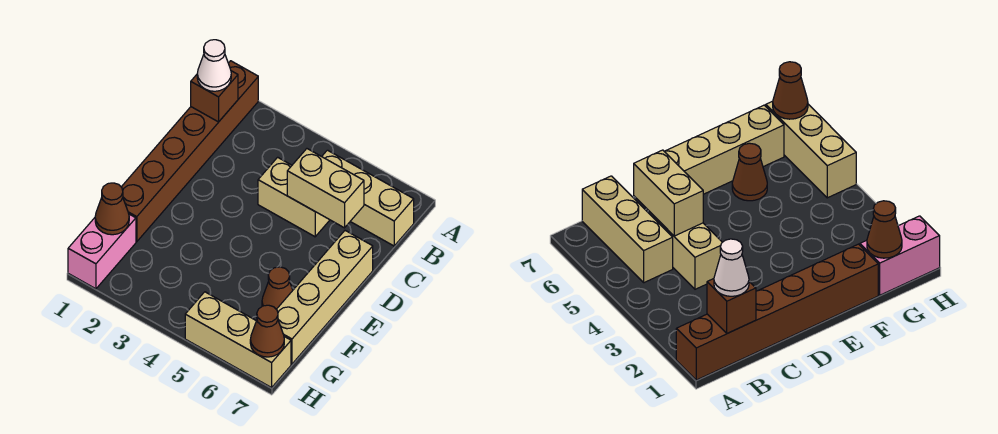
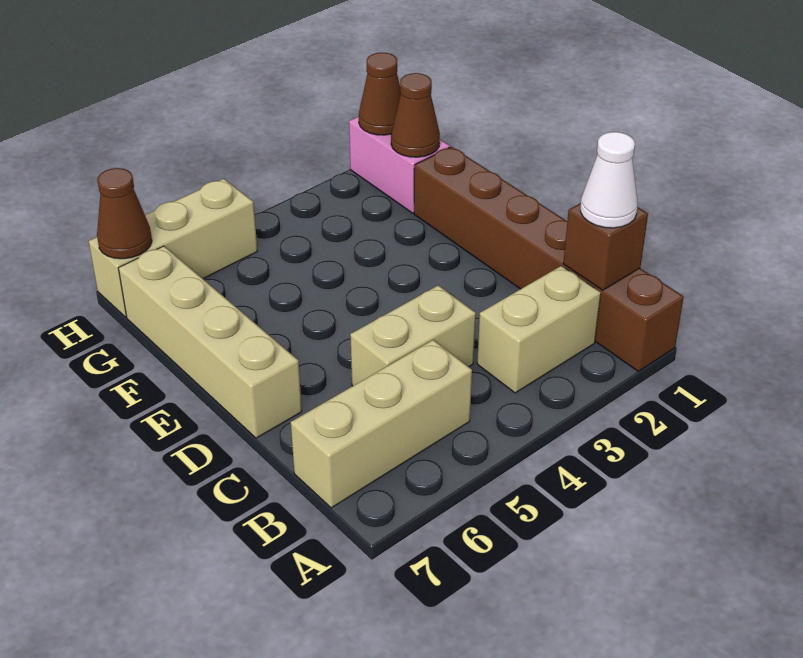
tan 1x2 brick [287,149,364,228] -> tan 1x2 brick moved to [477,266,601,393]
brown 1x1 cone [262,267,293,309] -> brown 1x1 cone moved to [359,53,401,135]

